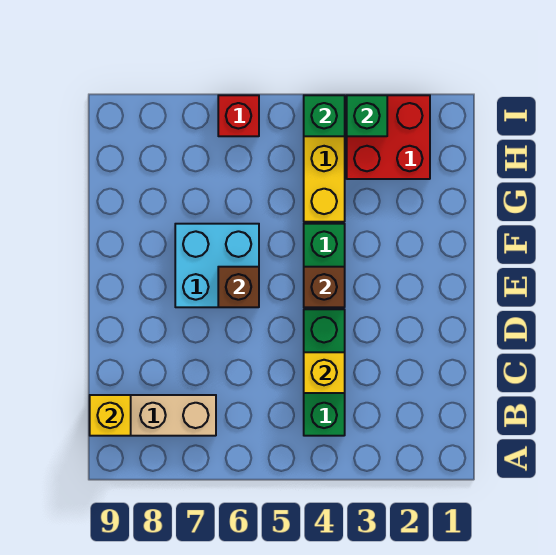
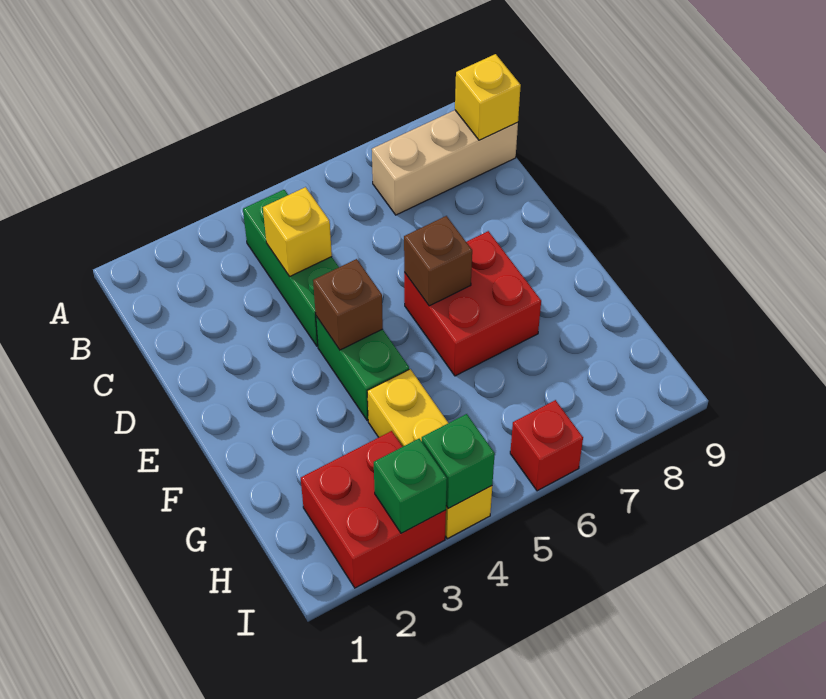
cyan 2x2 brick [175,224,259,307] -> red 2x2 brick [404,231,541,376]

